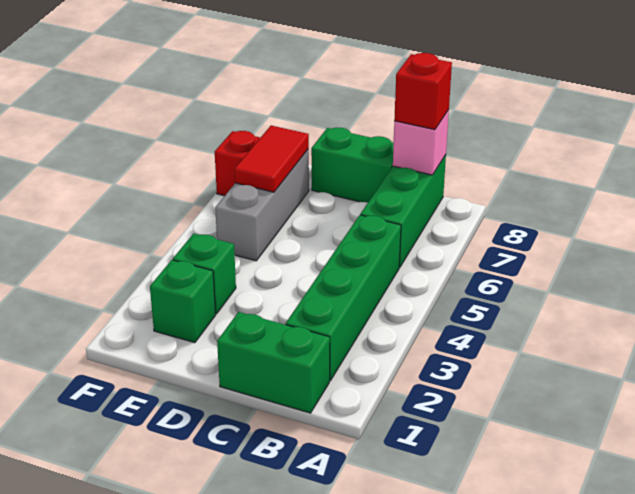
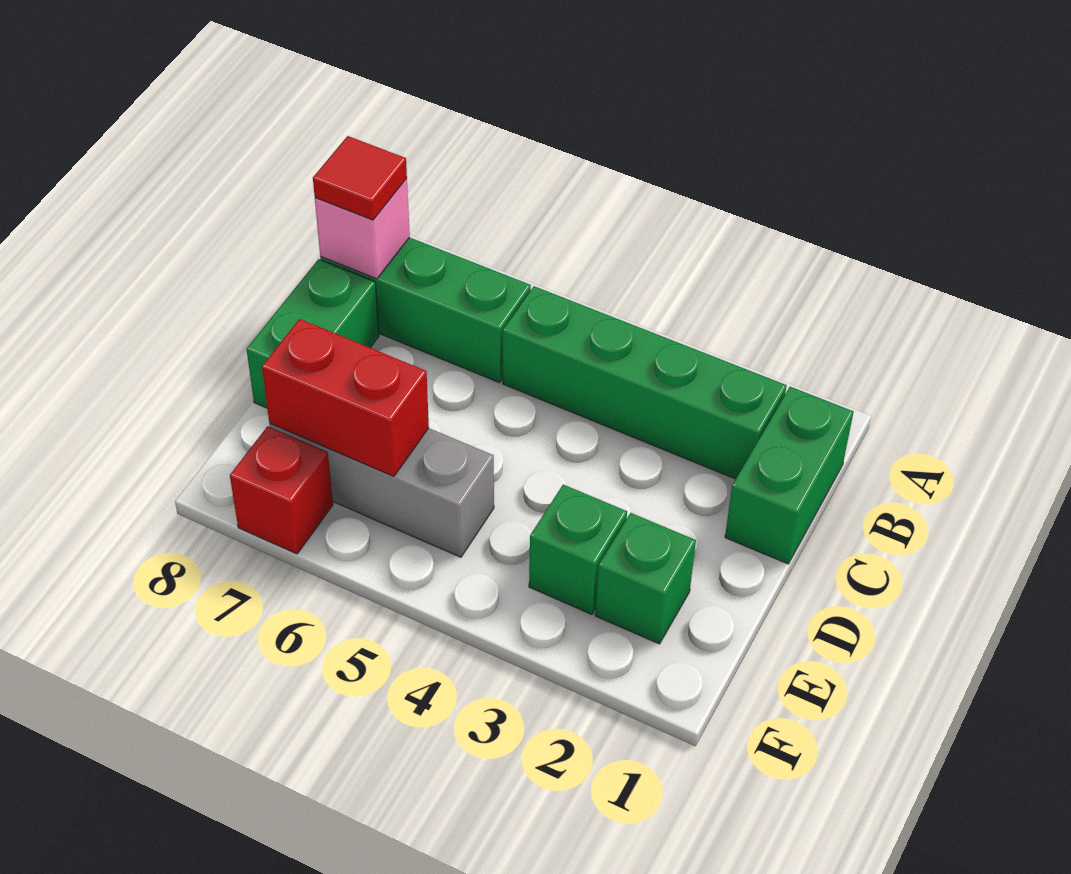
red 1x1 brick [394,53,452,130] -> red 1x1 tile [313,136,407,220]
red 1x2 tile [235,125,309,192] -> red 1x2 brick [262,319,429,476]

